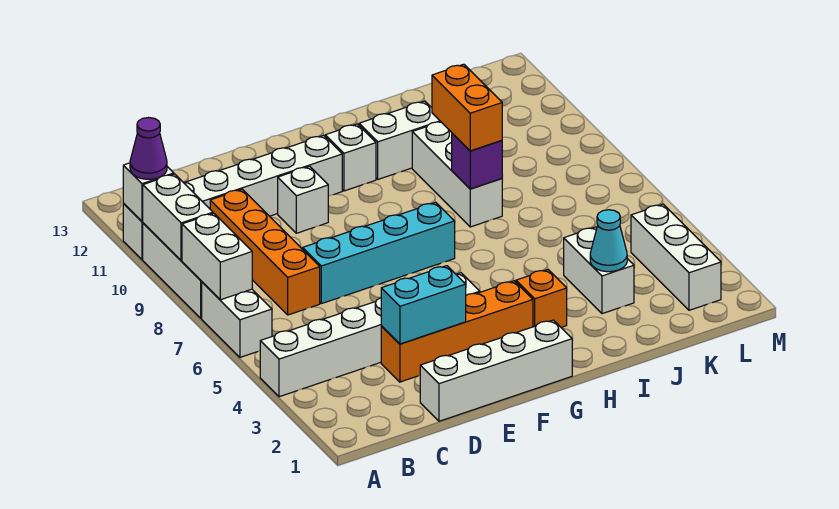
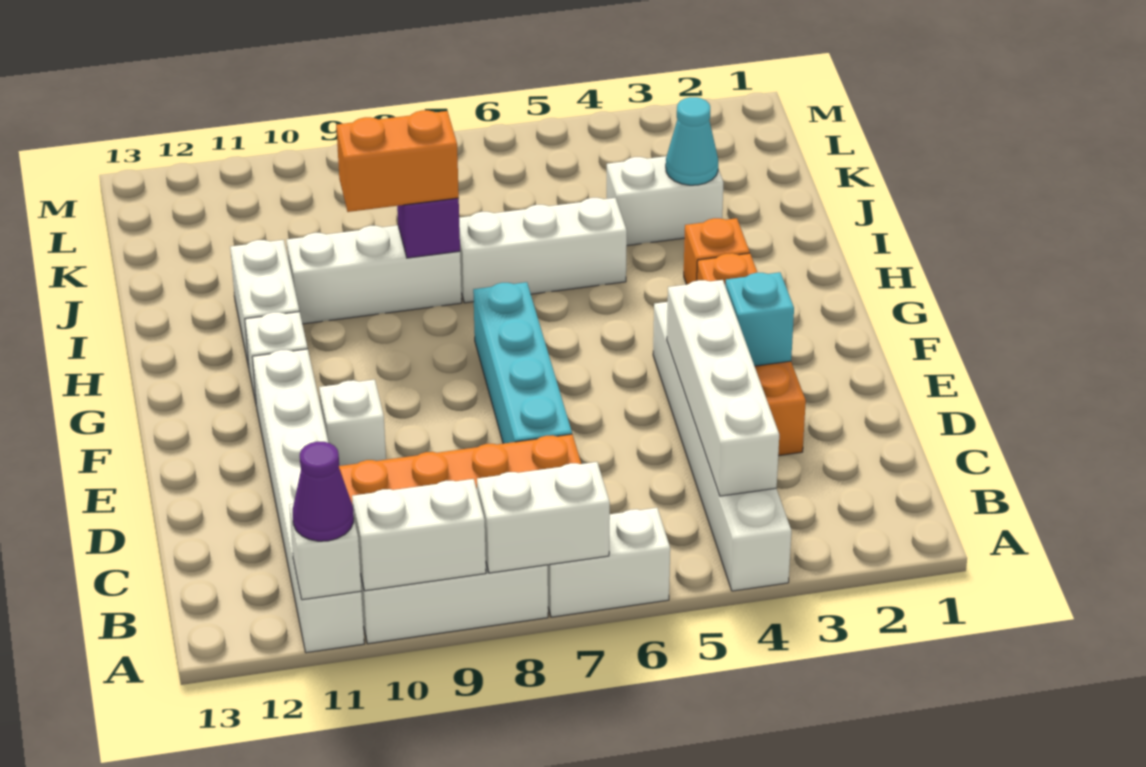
white 1x4 brick [420,320,572,421] -> white 1x4 brick moved to [667,280,779,496]
cyan 1x2 brick [381,266,466,344] -> cyan 1x1 brick [725,272,794,366]
white 1x3 brick [631,204,721,310] -> white 1x3 brick moved to [459,198,627,303]

